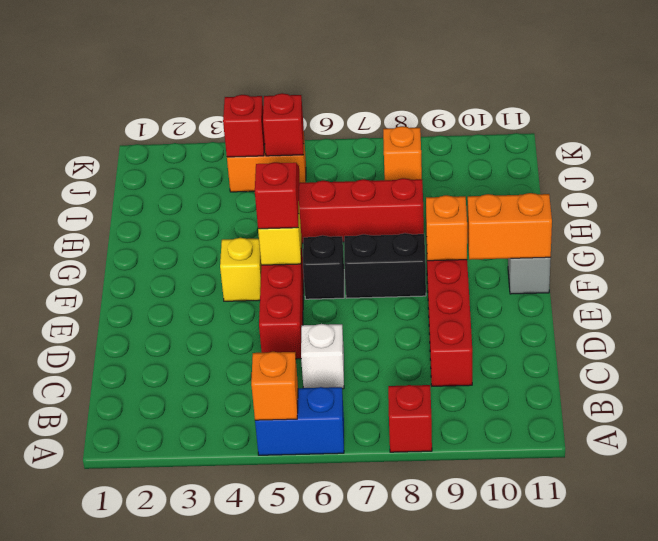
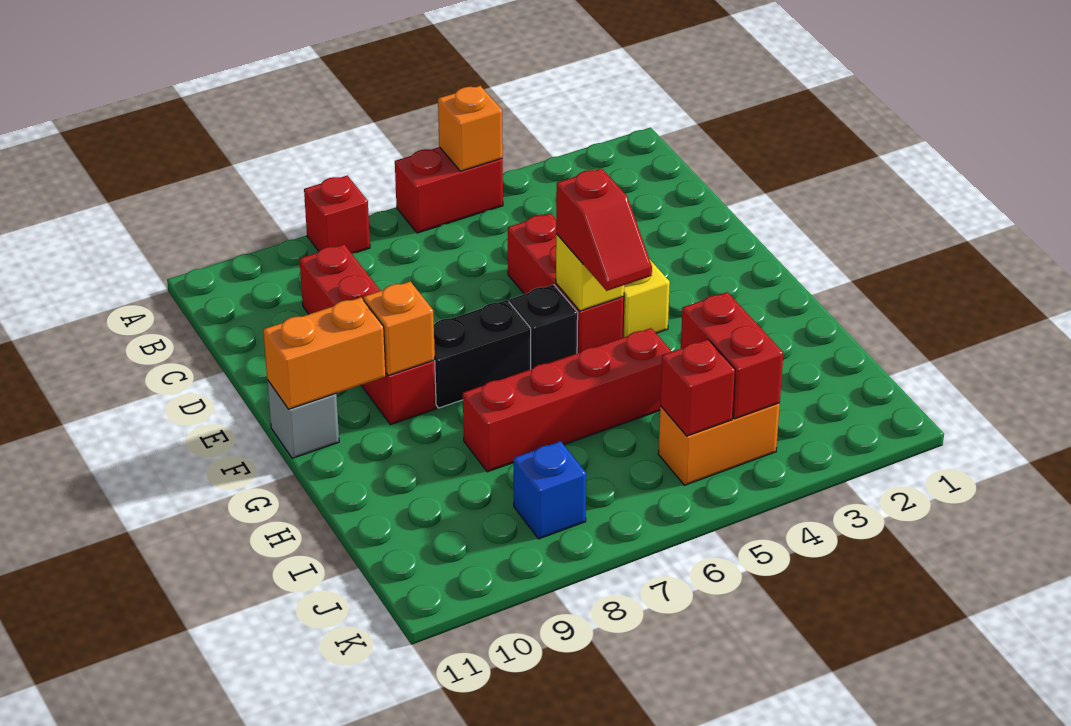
blue 1x2 brick [255,387,344,455] -> red 1x2 brick [395,147,503,233]
white 1x1 brick [301,324,344,389] -> none
red 1x1 brick [223,95,265,157] -> red 1x2 brick [681,292,783,419]
orange 1x1 brick [383,126,422,180] -> blue 1x1 brick [513,441,586,539]

